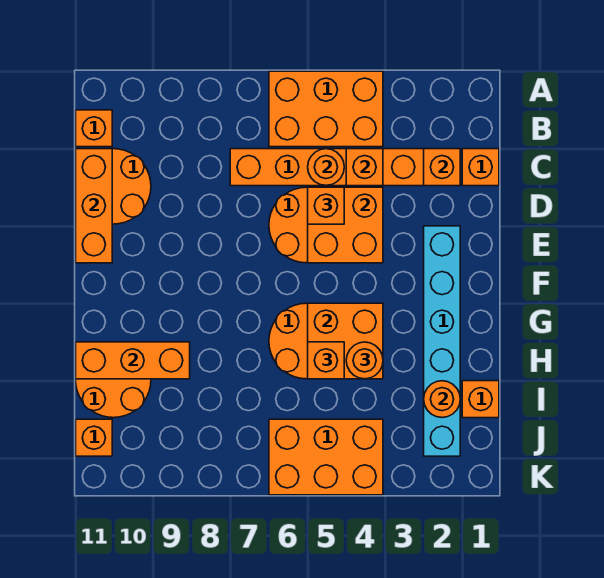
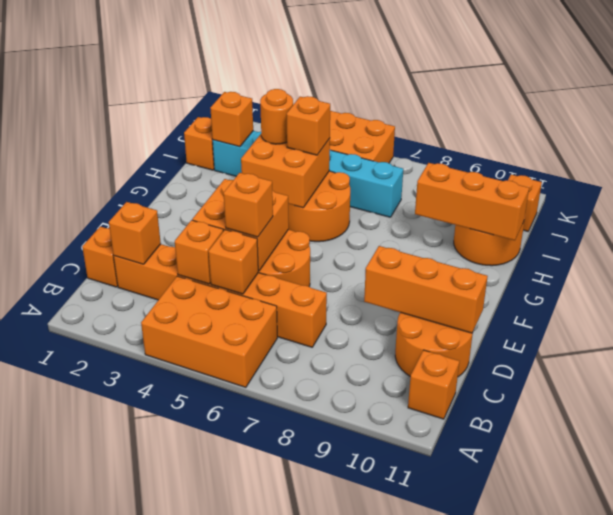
orange 1x1 round brick [308,149,344,185] -> orange 1x1 brick [209,230,258,294]
orange 1x3 brick [76,149,112,263] -> orange 1x3 brick turned to [364,246,488,333]
cyan 1x6 brick [424,226,460,456] -> cyan 1x6 brick turned to [213,131,403,217]
orange 1x1 round brick [424,381,460,418] -> orange 1x1 brick [210,92,253,147]

